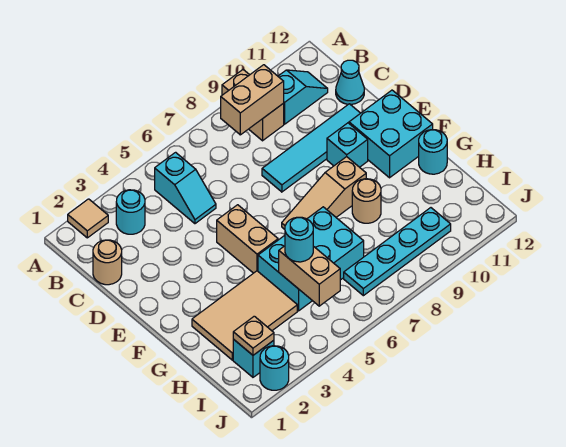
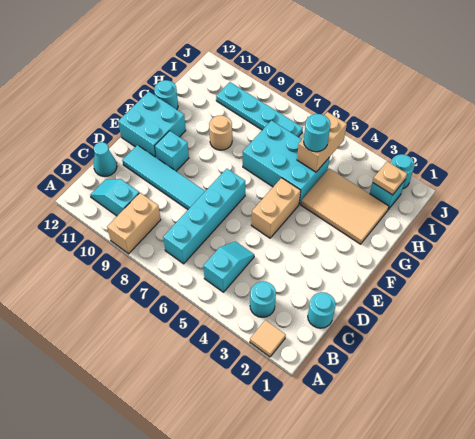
none -> cyan 1x4 brick [163,169,245,264]
tan 1x2 brick [221,65,284,135] -> none
tan 1x1 round brick [93,240,122,285] -> cyan 1x1 round brick [308,292,336,328]
tan 1x3 slope [282,157,366,229] -> none

